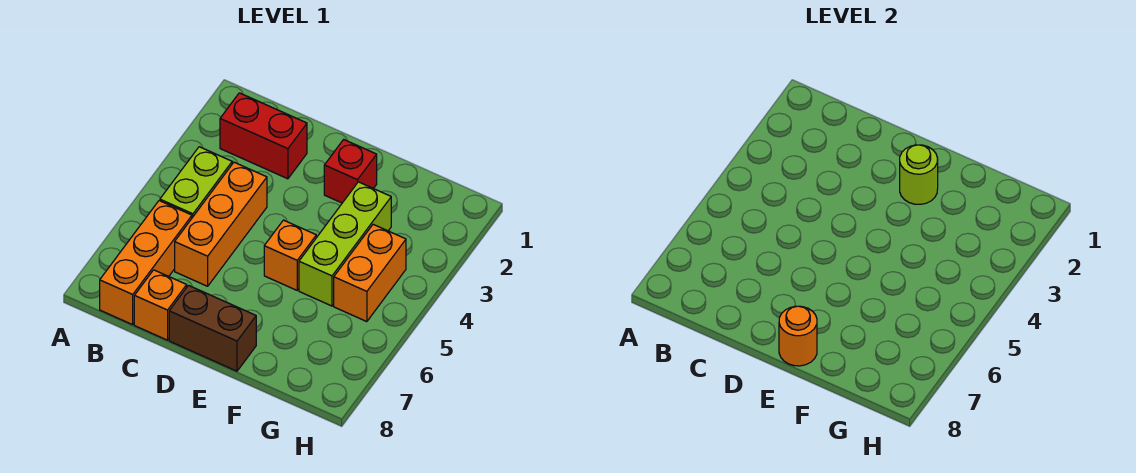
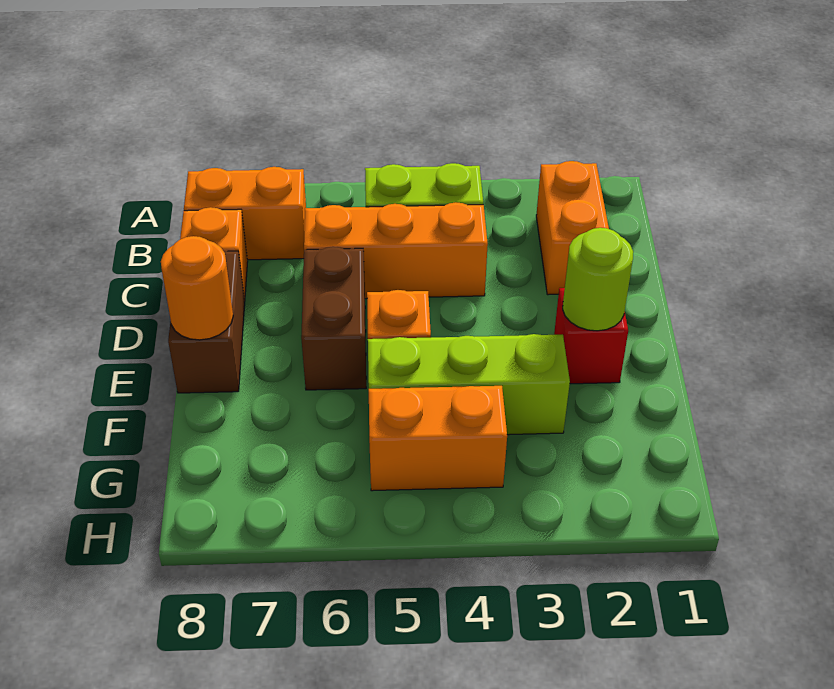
red 1x2 brick [220,93,307,179] -> orange 1x2 brick [536,161,609,295]
orange 1x3 brick [100,201,192,325] -> orange 1x2 brick [184,167,306,260]
none -> brown 1x2 brick [301,247,366,390]

